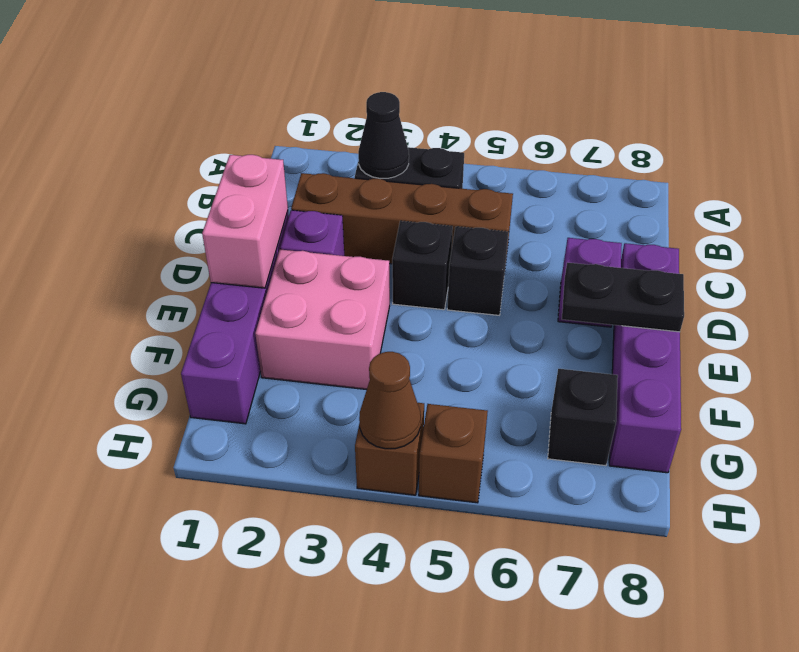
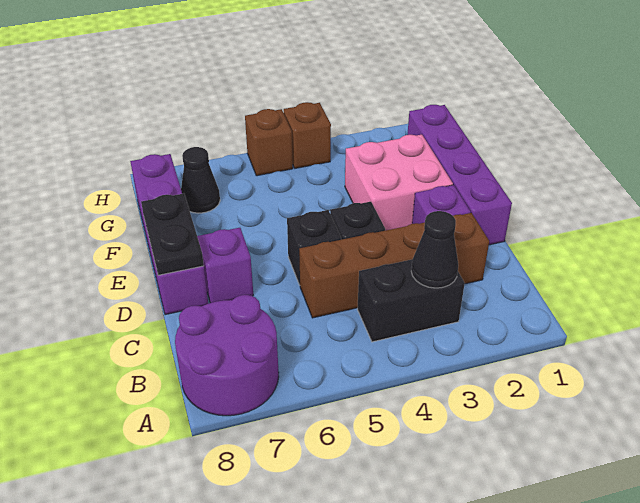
none -> purple 2x2 round brick [175,295,279,416]
pink 1x2 brick [202,155,288,288] -> none
black 1x2 plate [562,263,684,332] -> black 1x2 plate turned to [141,193,204,275]
black 1x1 brick [548,369,618,466] -> black 1x1 cone [181,147,220,213]
brown 1x1 cone [359,352,421,449] -> none

